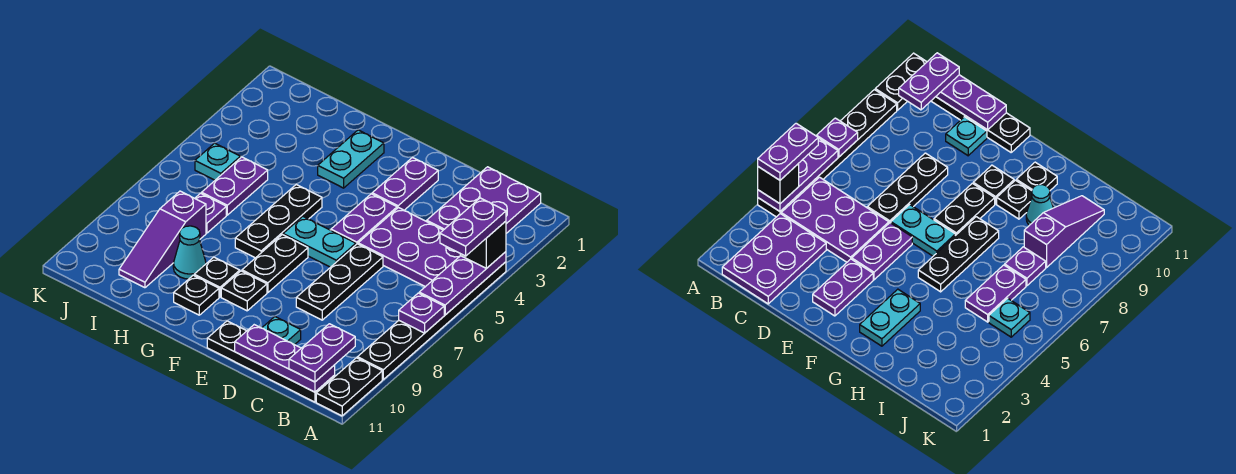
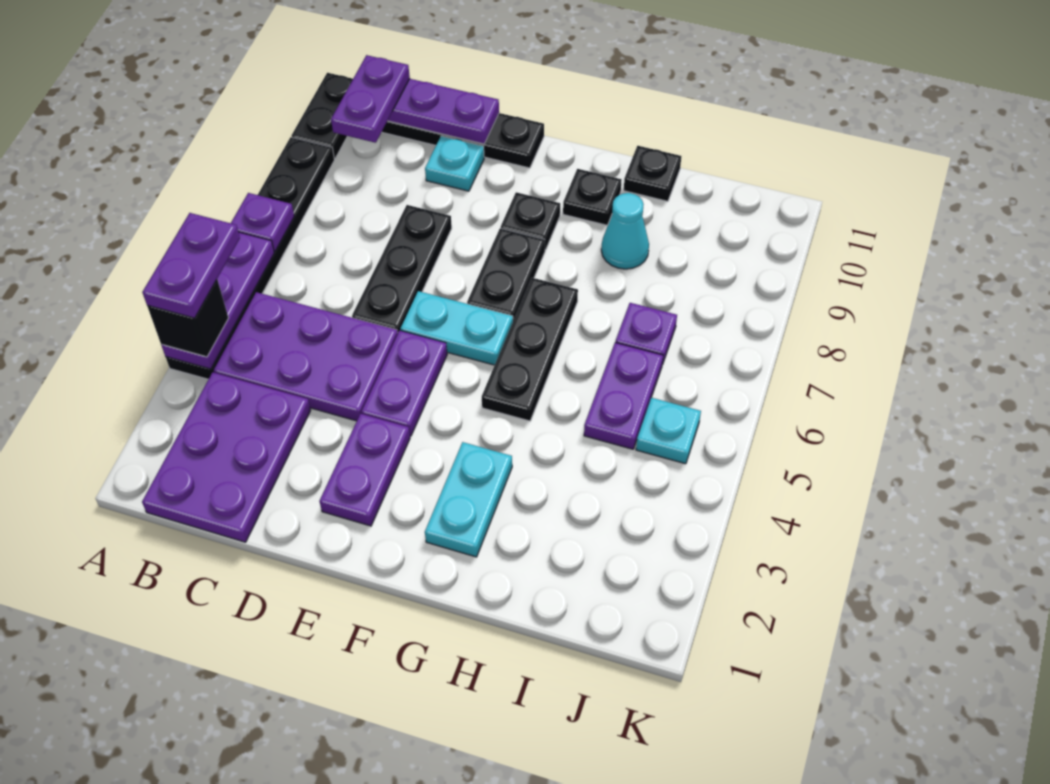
black 1x1 plate [194,257,240,297] -> black 1x1 plate moved to [624,146,681,201]
purple 1x3 slope [119,191,206,288] -> none

